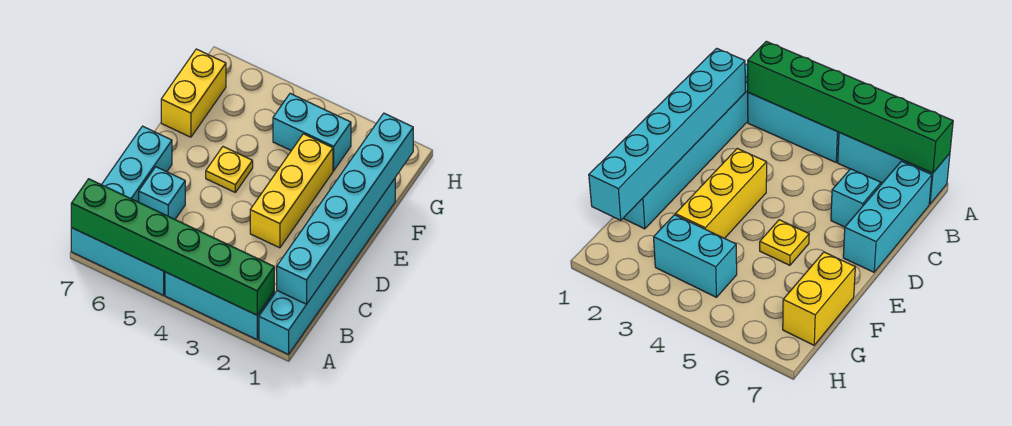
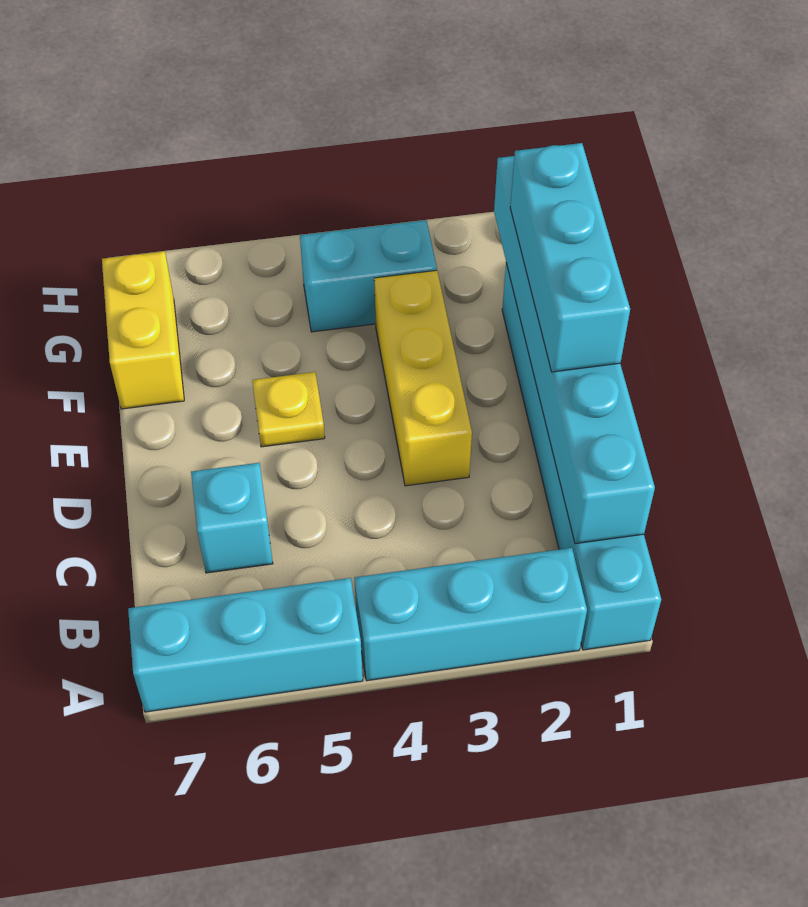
green 1x6 brick [71,179,274,315] -> none
cyan 1x3 brick [102,126,172,202] -> cyan 1x3 brick moved to [510,143,630,372]

